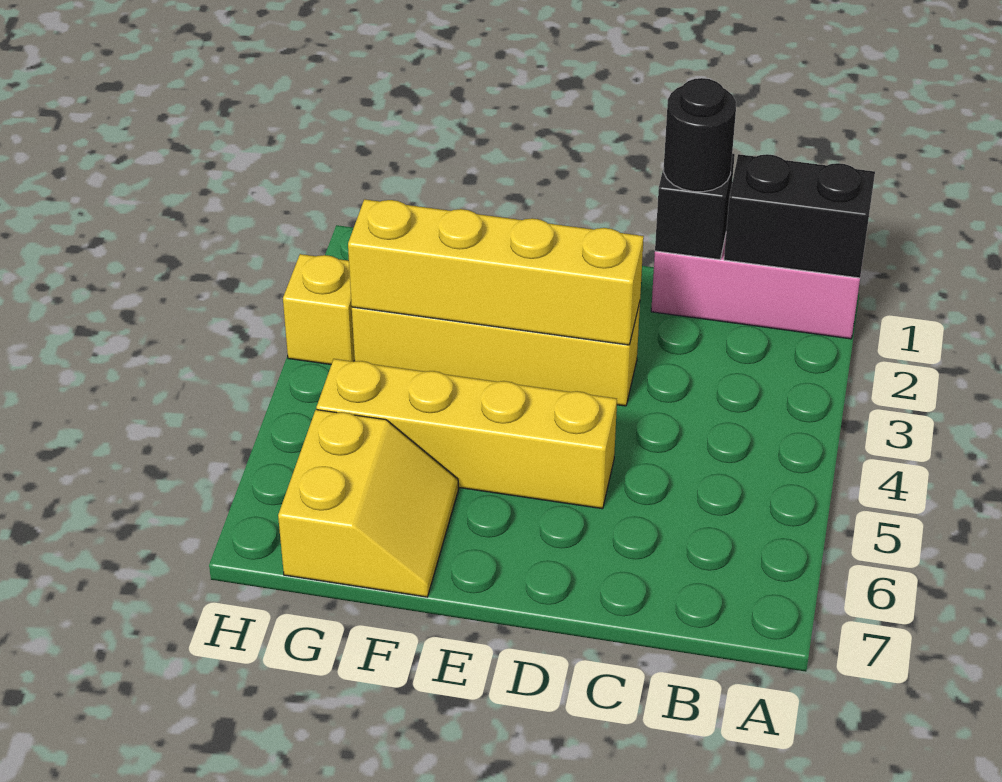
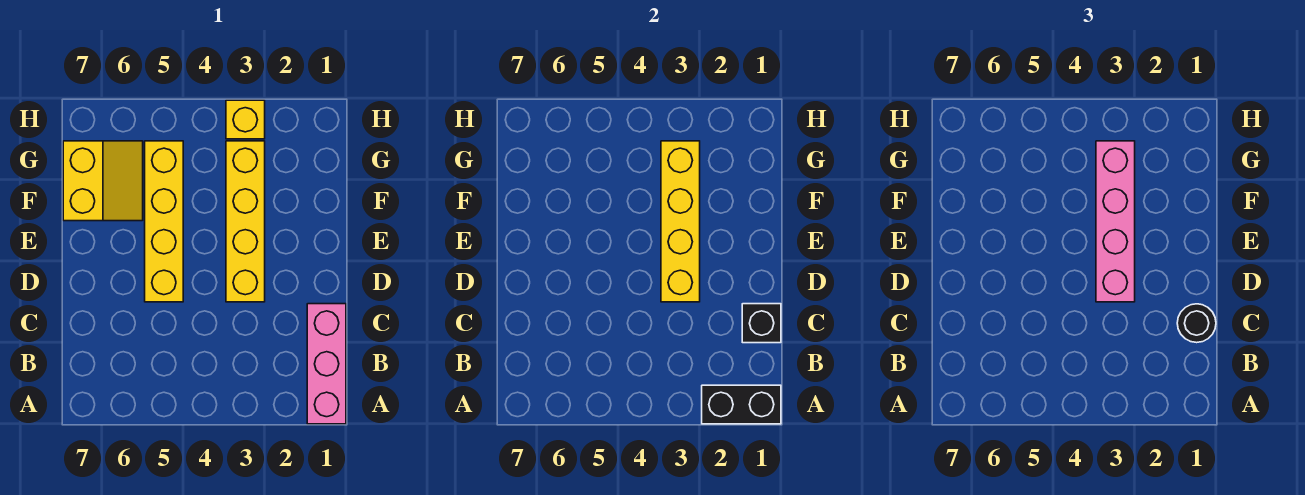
black 1x2 brick [724,154,875,278] -> black 1x2 brick turned to [702,385,781,424]
none -> pink 1x4 brick [1096,141,1135,302]
yellow 2x2 slope [278,410,458,597] -> yellow 2x2 slope turned to [63,141,143,221]

